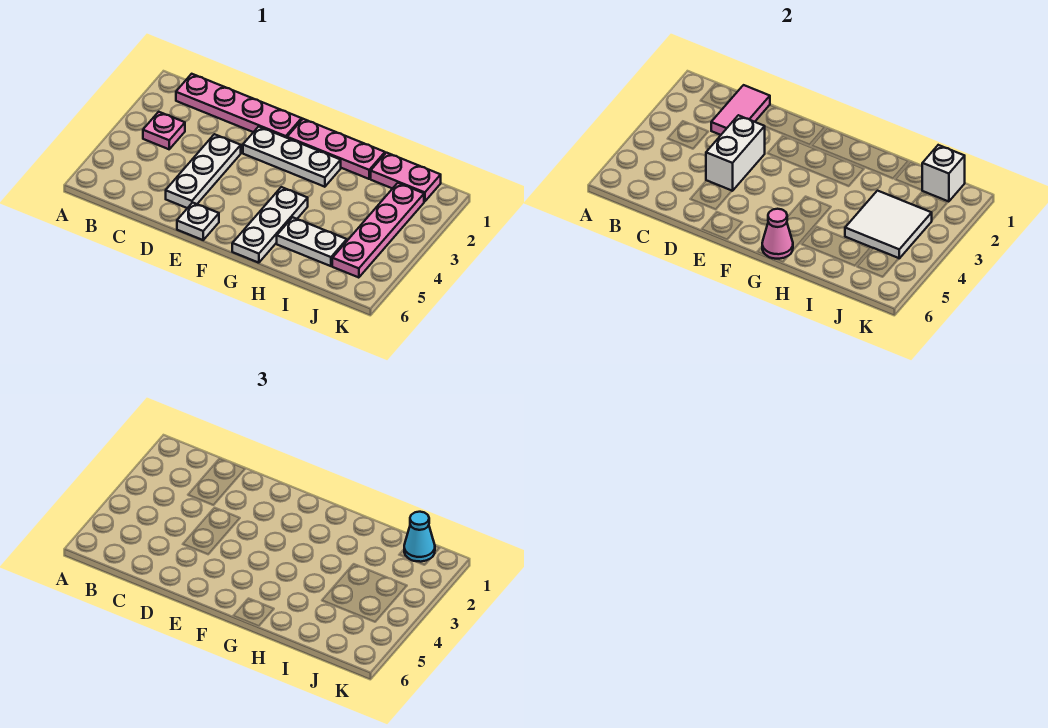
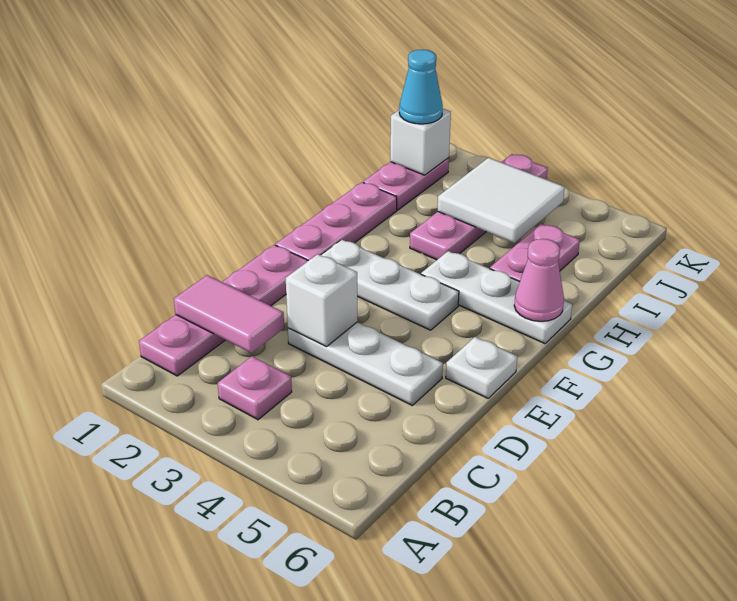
white 1x2 brick [706,115,765,191] -> white 1x1 brick [286,254,358,347]
white 1x3 plate [243,127,341,187] -> white 1x3 plate turned to [321,240,459,330]
white 1x2 plate [277,217,347,266] -> pink 1x2 plate [490,224,580,281]
pink 1x4 plate [332,183,424,278] -> pink 1x4 plate turned to [410,154,548,260]

